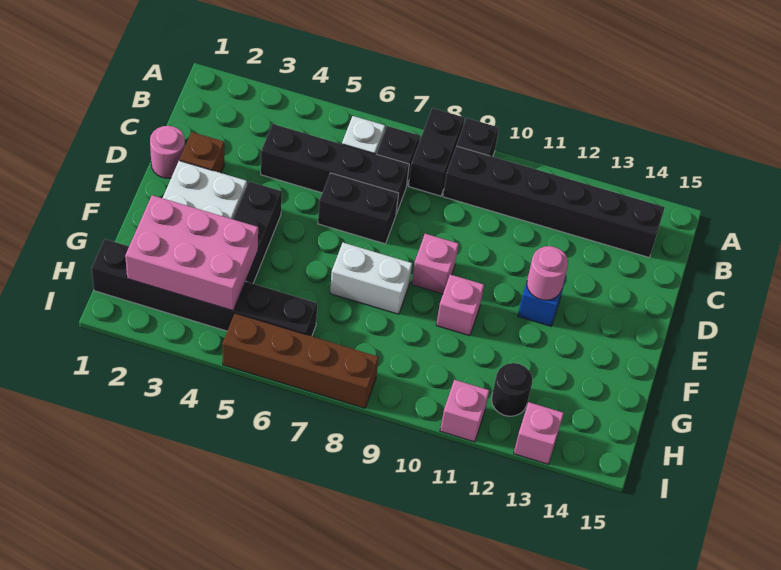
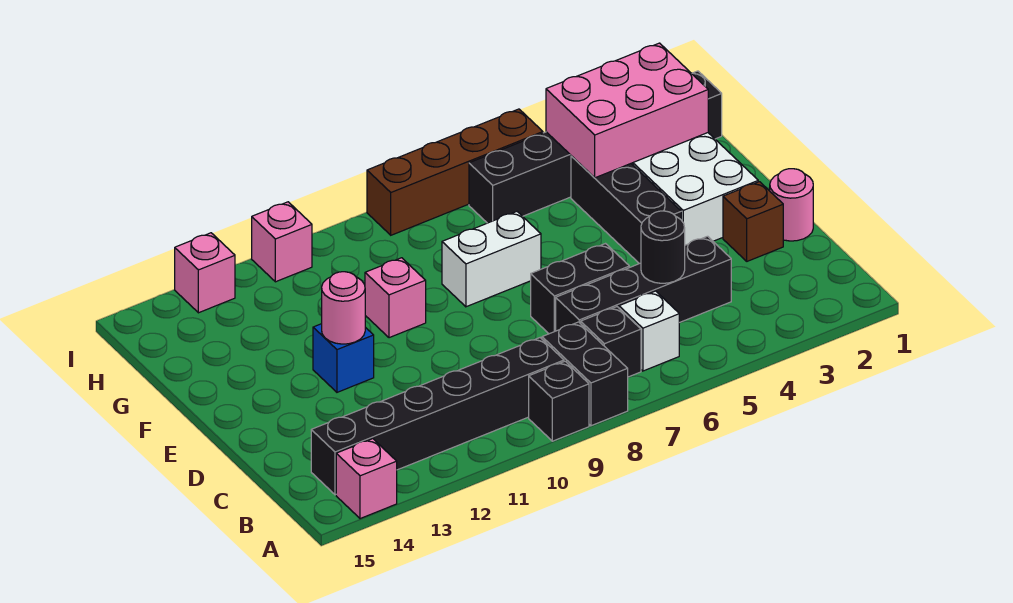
pink 1x1 brick [412,234,459,294] -> pink 1x1 brick moved to [336,439,397,519]
black 1x1 round brick [491,363,533,416] -> black 1x1 round brick moved to [641,211,685,283]

